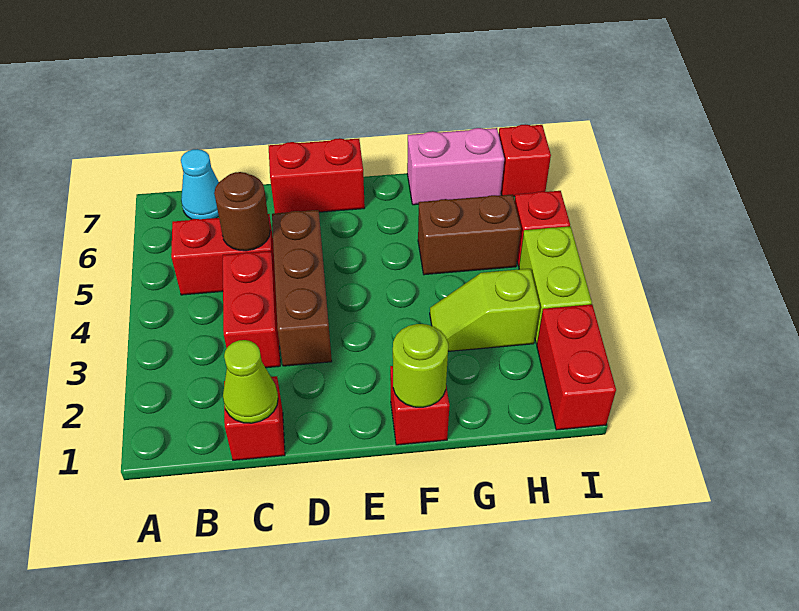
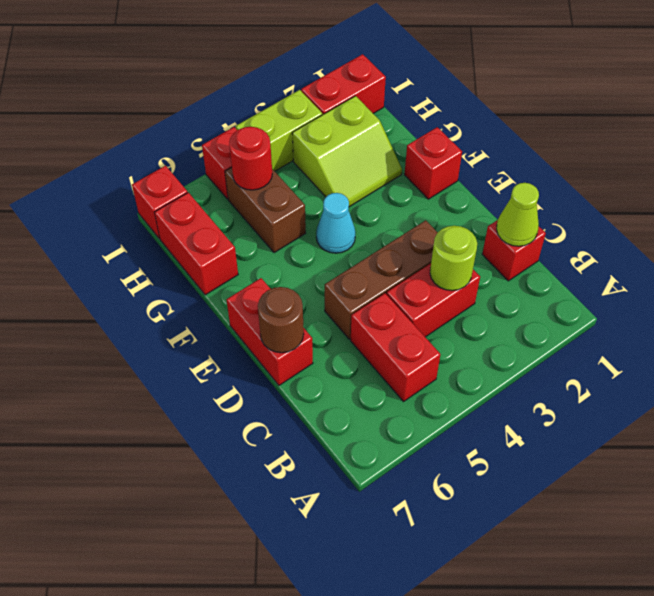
cyan 1x1 cone [181,149,219,219] -> cyan 1x1 cone moved to [316,193,355,253]
brown 1x1 round brick [214,172,270,251] -> brown 1x1 round brick moved to [258,287,304,353]
lime 1x1 round brick [393,324,448,407] -> lime 1x1 round brick moved to [430,226,477,291]
lime 1x2 slope [430,269,540,351] -> lime 2x2 slope [292,96,402,207]
pink 1x2 brick [407,128,504,205] -> red 1x2 brick [155,193,238,295]
none -> red 1x1 round brick [229,127,272,190]

